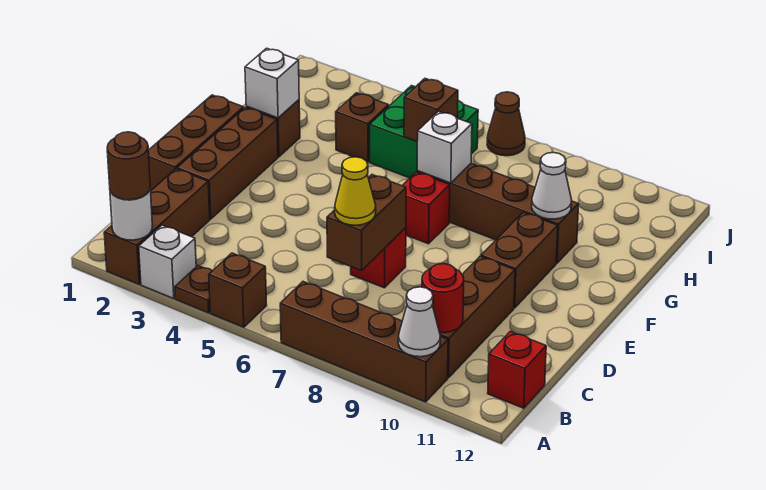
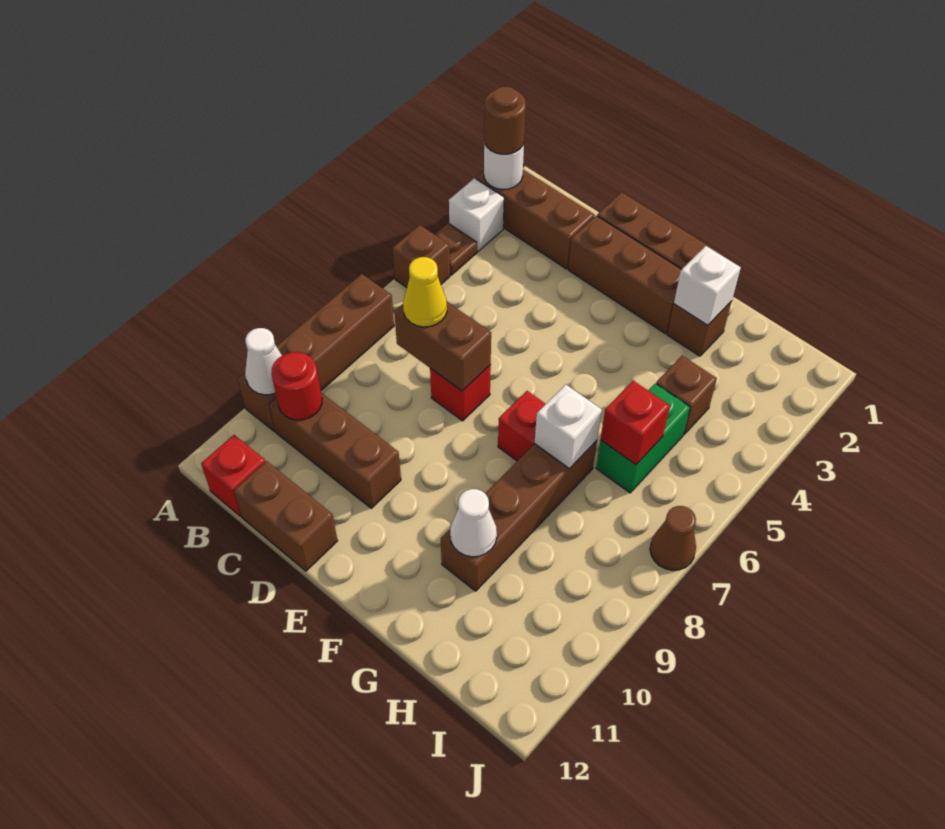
brown 1x2 brick [481,212,558,308] -> brown 1x2 brick moved to [234,461,337,571]
green 2x2 brick [370,86,478,178] -> green 1x2 brick [596,383,690,493]
brown 1x1 brick [404,79,458,142] -> red 1x1 brick [601,381,670,465]

